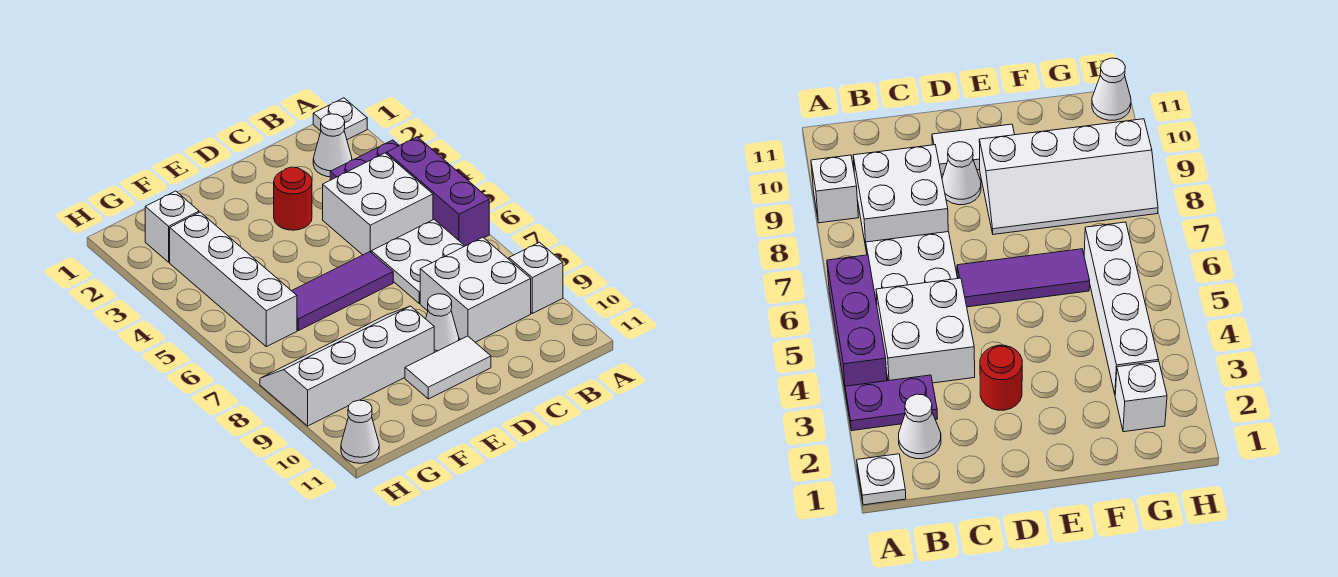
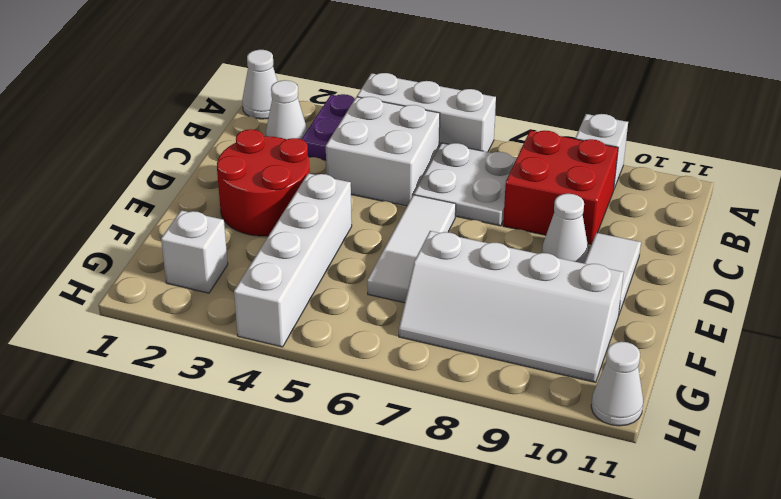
white 1x1 plate [313,98,367,140] -> white 1x1 cone [242,50,278,119]
purple 1x3 brick [387,137,489,246] -> white 1x3 brick [357,73,496,152]
white 2x2 brick [420,237,531,342] -> red 2x2 brick [503,130,618,245]
red 1x1 round brick [274,167,312,230] -> red 2x2 round brick [217,129,310,236]
purple 1x3 tile [292,252,393,331] -> white 1x3 tile [367,195,456,303]
white 2x4 slope [260,306,434,426] -> white 2x4 slope turned to [399,231,624,382]
white 1x4 brick [170,212,297,347] -> white 1x4 brick turned to [234,173,352,347]

